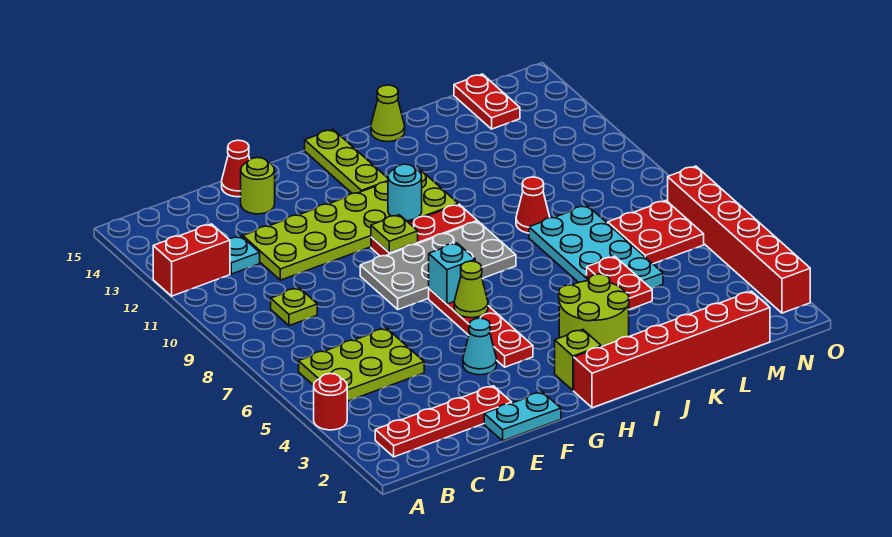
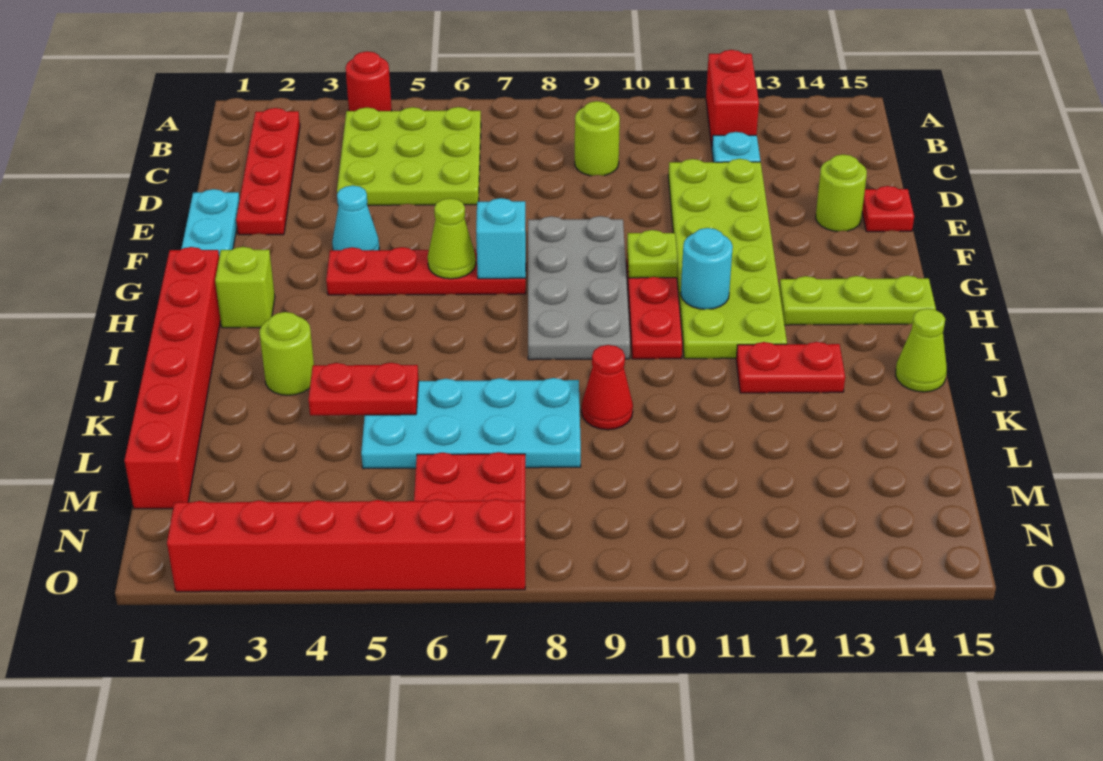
lime 2x3 plate [299,328,424,401] -> lime 3x3 plate [337,107,481,205]
lime 1x1 plate [271,288,317,326] -> lime 1x1 round brick [575,101,620,176]
red 1x1 cone [222,140,250,197] -> red 1x1 plate [862,186,914,232]
lime 2x2 round brick [559,274,629,347] -> lime 1x1 round brick [259,312,314,395]
red 1x2 plate [454,74,520,129] -> red 1x2 plate moved to [736,342,845,393]

